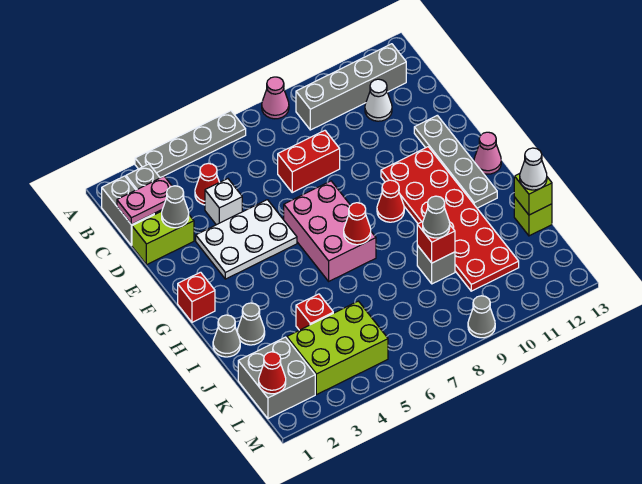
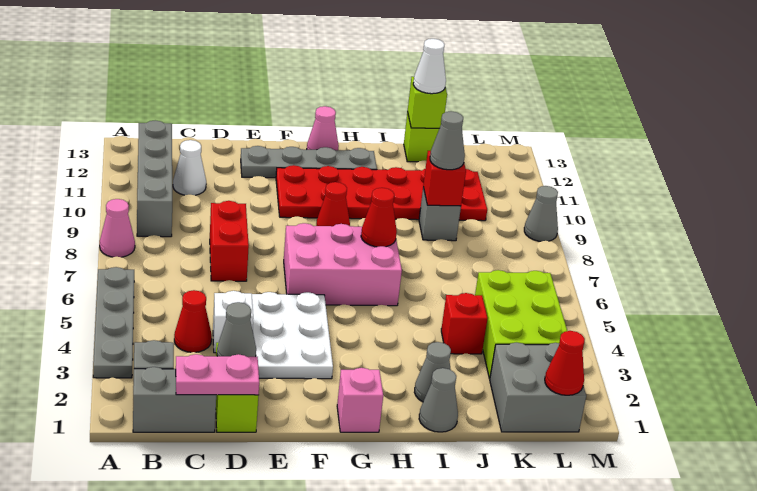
pink 1x2 plate [117,176,172,225] -> pink 1x2 plate turned to [176,354,259,395]
red 1x1 brick [178,272,215,322] -> pink 1x1 brick [337,368,383,432]

